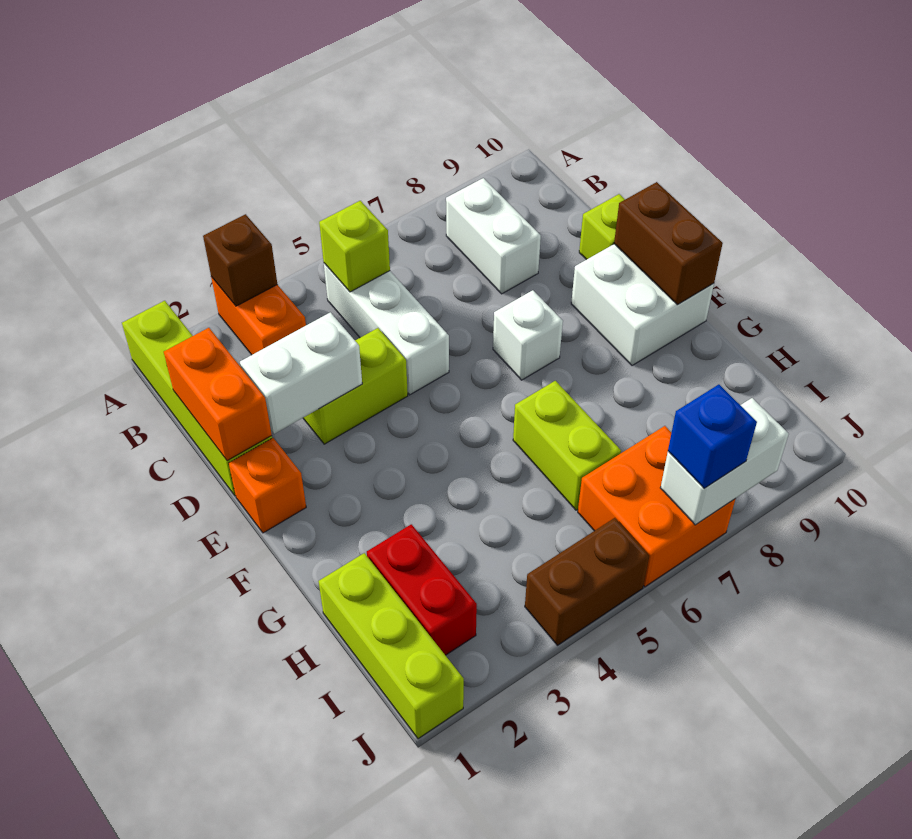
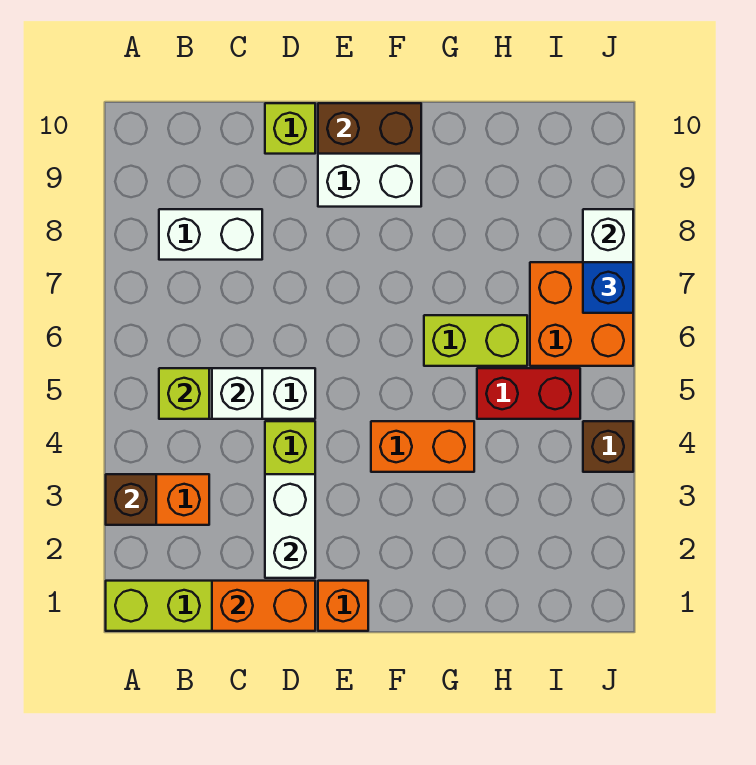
white 1x1 brick [493,290,563,380] -> white 1x1 brick moved to [212,368,262,419]
none -> orange 1x2 brick [371,421,474,472]
lime 1x3 brick [319,553,464,739] -> none
red 1x2 brick [367,524,477,655] -> red 1x2 brick moved to [477,368,580,419]
brown 1x2 brick [525,518,649,645] -> brown 1x1 brick [583,421,633,472]

